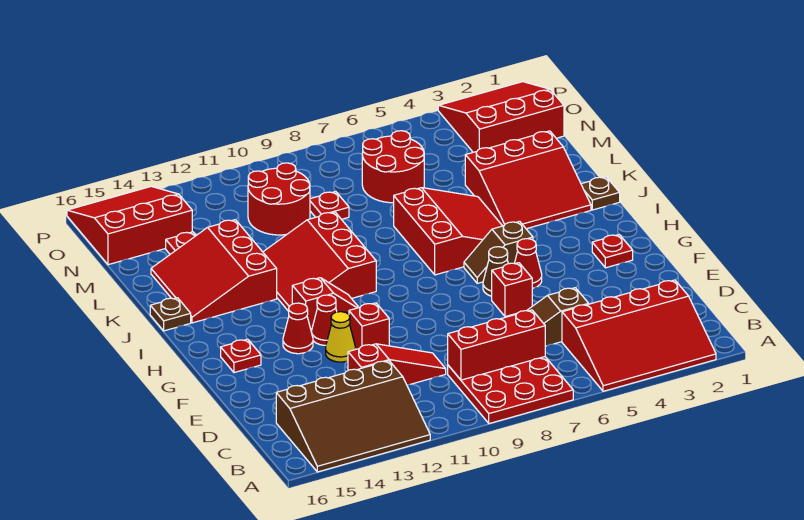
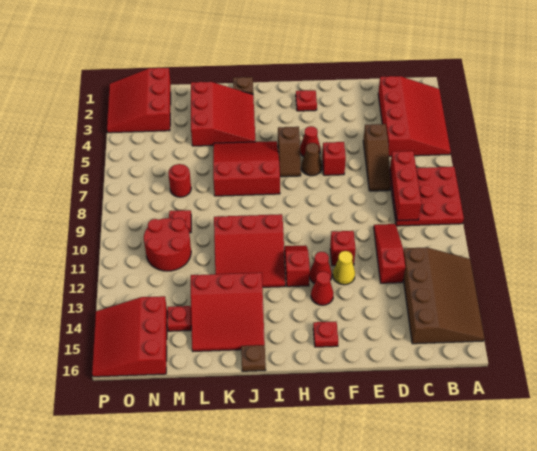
red 2x2 round brick [362,131,424,203] -> red 1x1 round brick [168,164,191,197]

